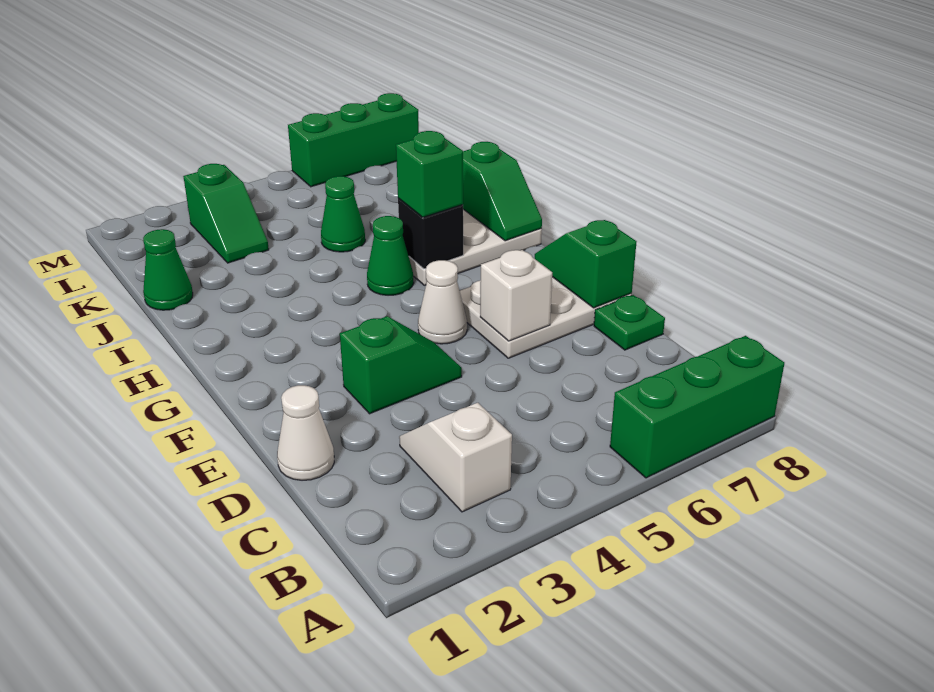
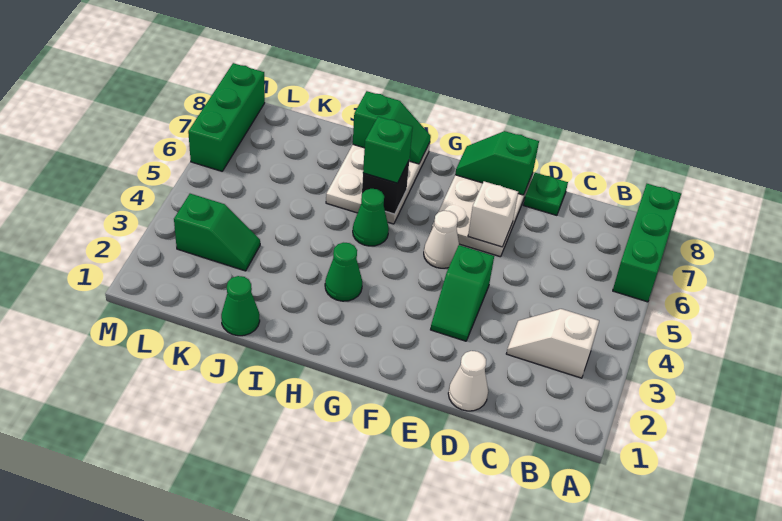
green 1x2 slope [340,316,462,414] -> green 1x2 slope turned to [431,245,494,341]
green 1x1 cone [321,176,365,252] -> green 1x1 cone moved to [325,243,362,301]

